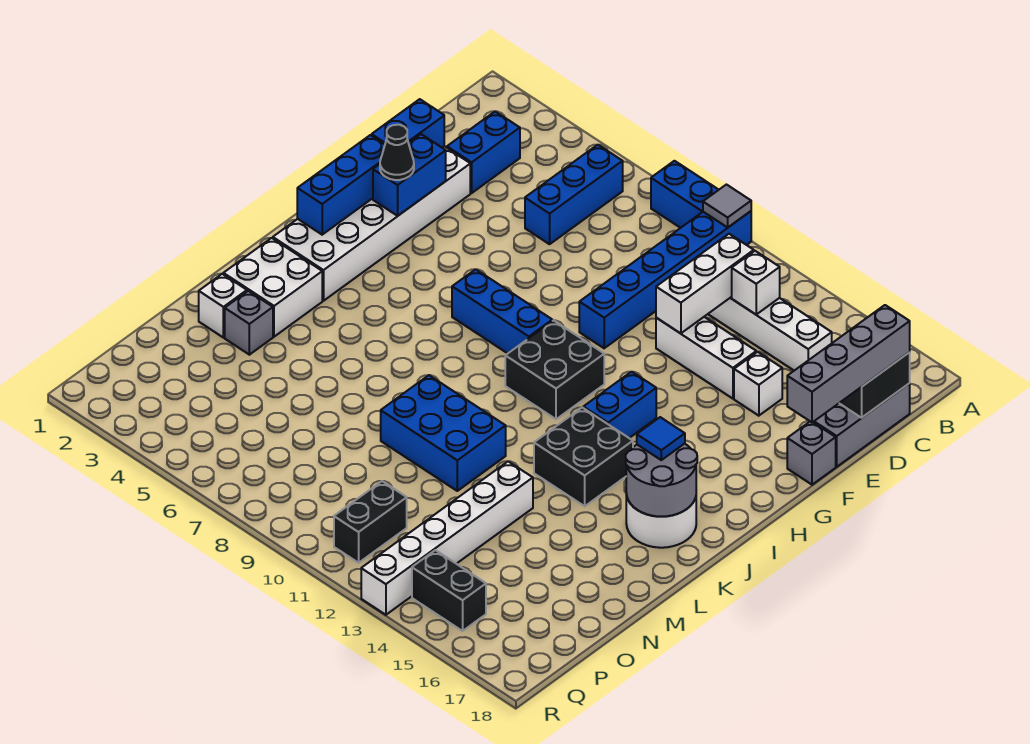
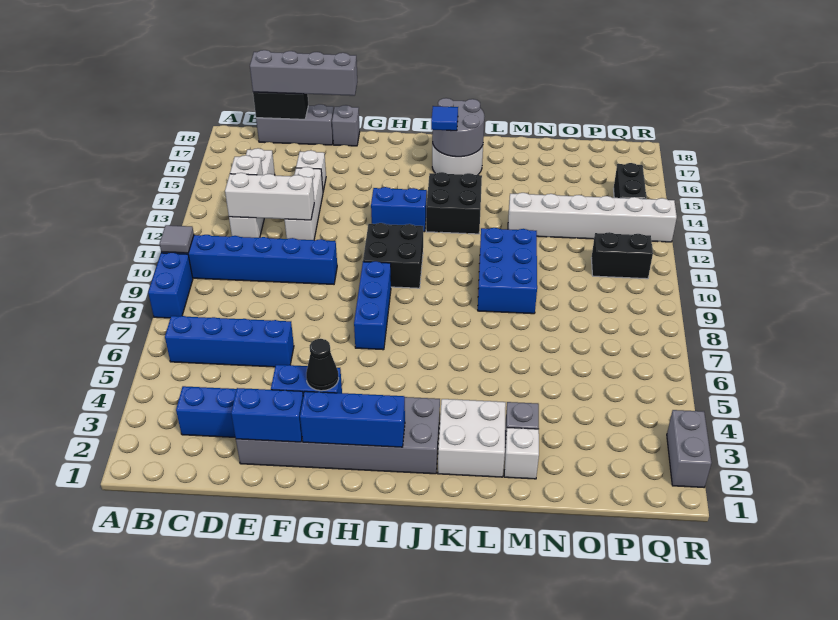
blue 1x3 brick [525,145,623,244] -> blue 1x4 brick [165,316,294,367]
white 2x6 brick [273,146,470,301] -> grey 2x6 brick [236,397,440,474]
none -> grey 1x2 brick [667,410,712,487]

